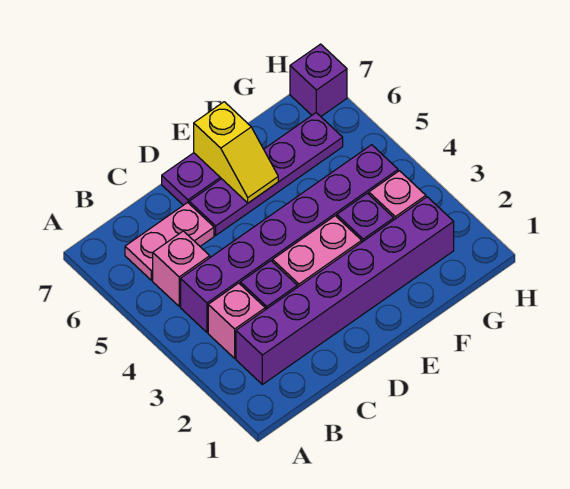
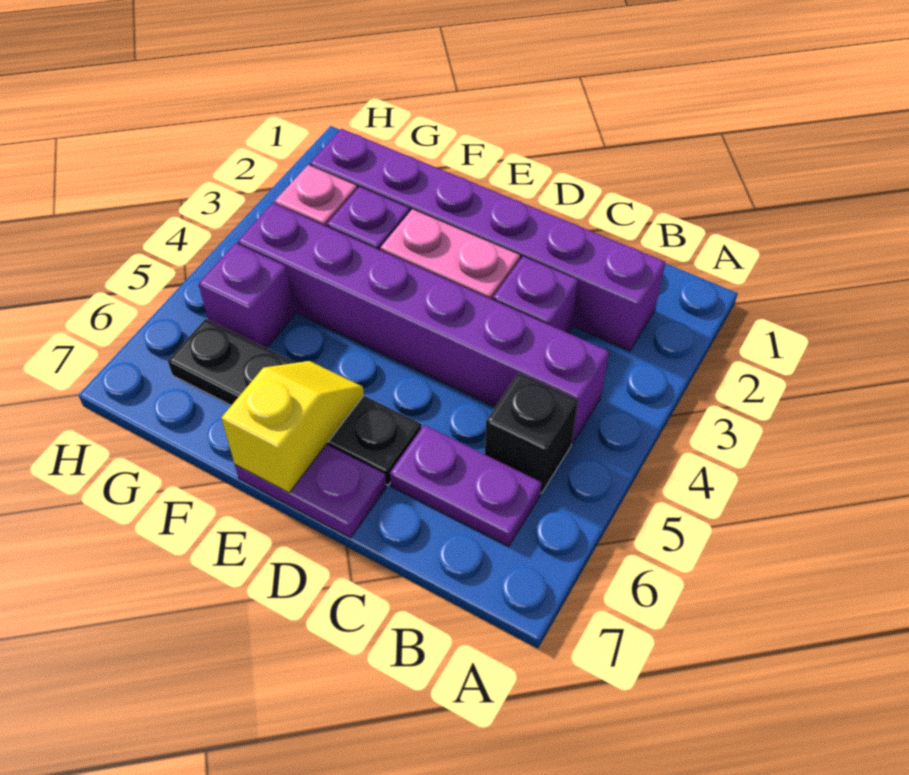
pink 1x1 brick [208,283,265,358] -> none
pink 1x1 brick [153,231,210,306] -> black 1x1 brick [485,373,578,493]
pink 1x2 plate [125,203,214,280] -> purple 1x2 plate [390,425,542,546]
purple 1x4 plate [189,113,343,235] -> black 1x4 plate [168,319,421,485]
purple 1x1 brick [290,44,347,116] -> purple 1x1 brick moved to [198,243,294,348]

